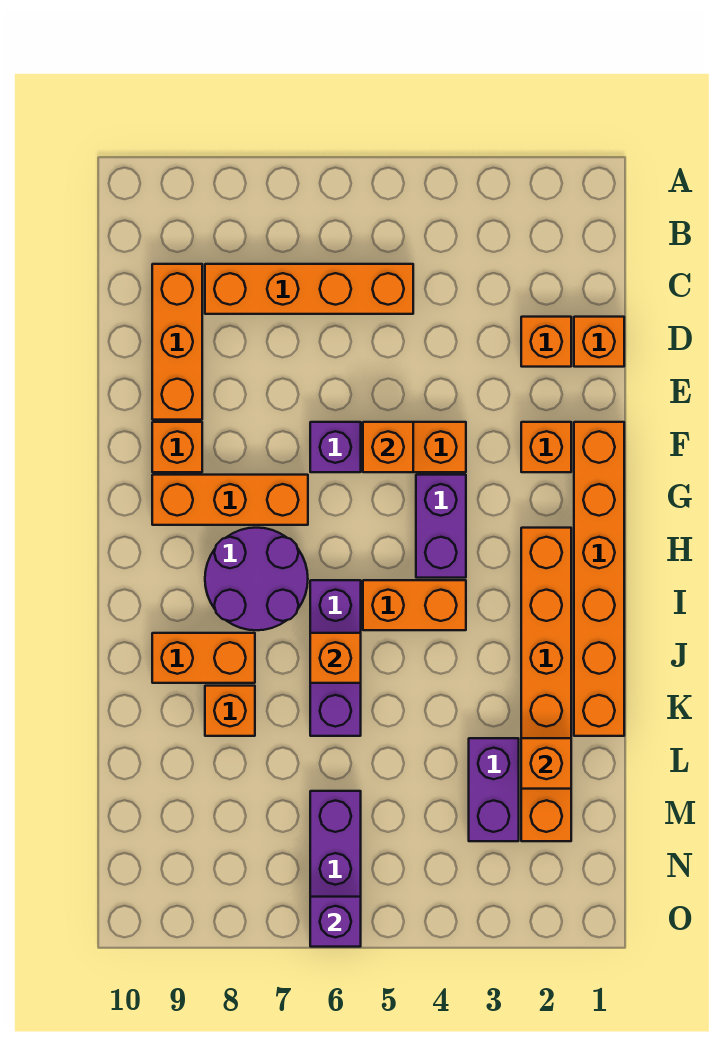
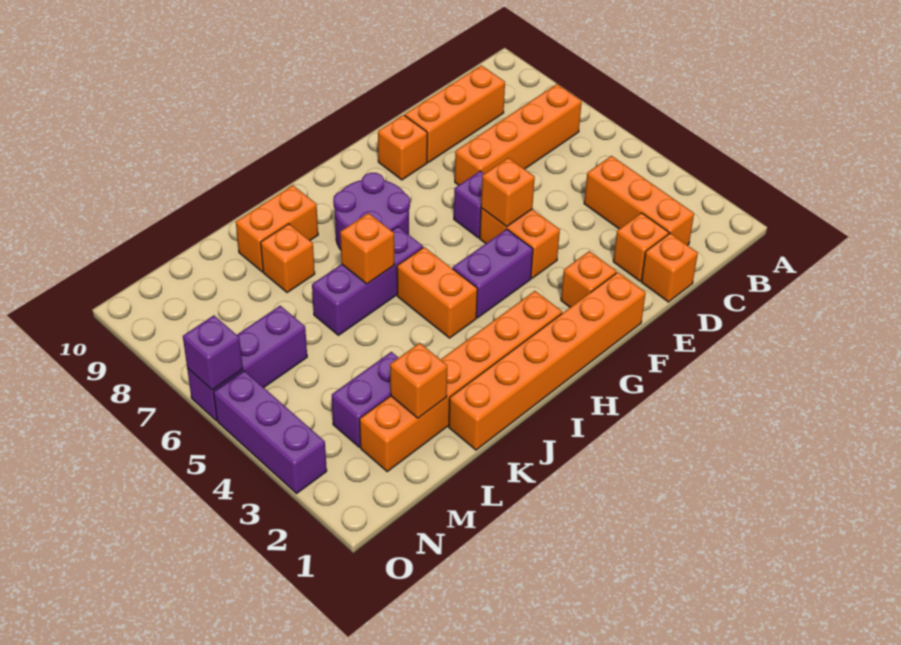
orange 1x4 brick [205,264,413,314] -> orange 1x4 brick turned to [455,84,582,185]
orange 1x3 brick [152,475,308,525] -> orange 1x3 brick moved to [584,156,694,245]
orange 1x2 brick [152,633,255,683] -> orange 1x2 brick turned to [236,185,318,272]
none -> purple 1x3 brick [214,371,327,493]

